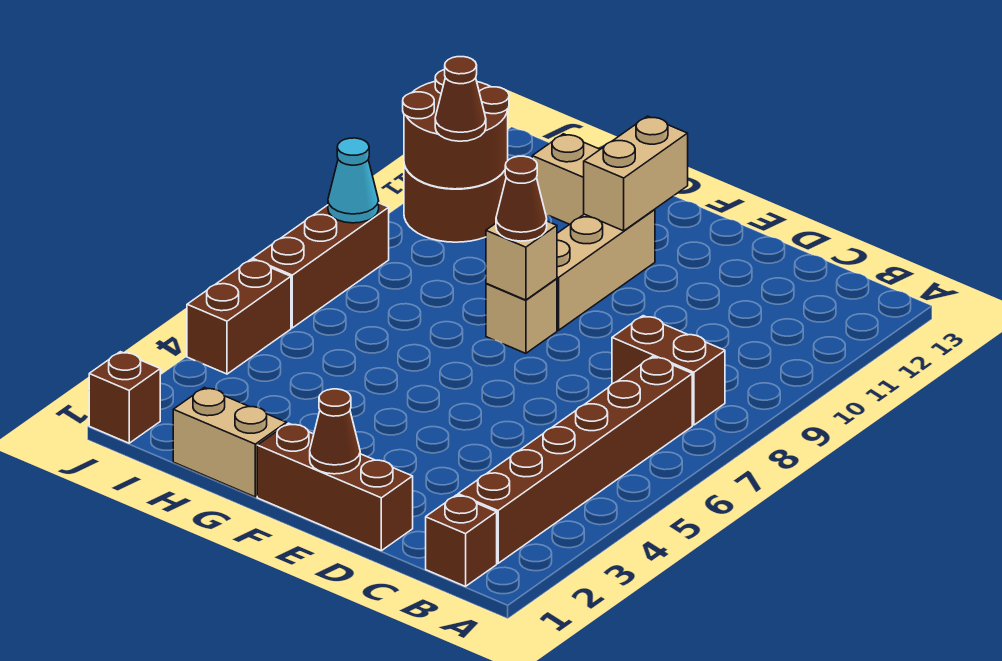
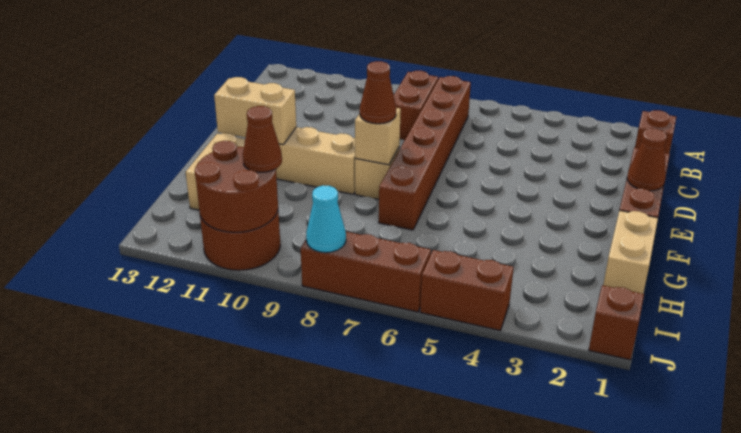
brown 1x6 brick [458,357,692,563] -> brown 1x6 brick turned to [379,76,471,230]

